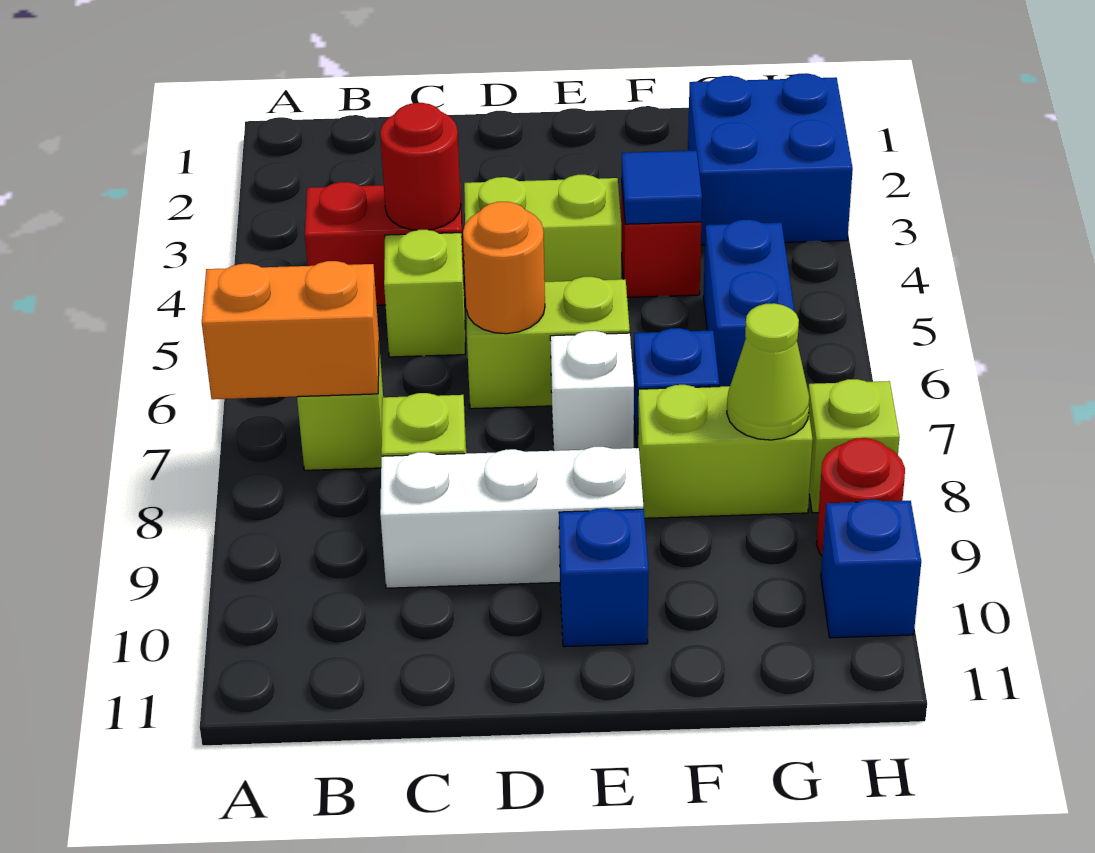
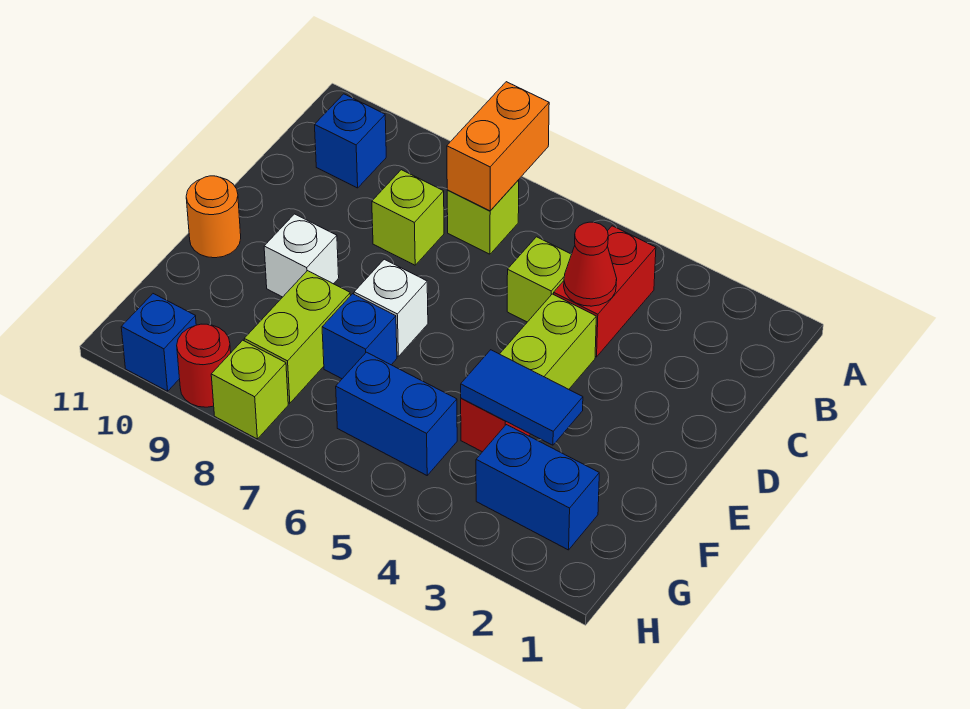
red 1x1 round brick [380,103,461,230] -> red 1x1 cone [564,222,617,306]
white 1x3 brick [380,447,643,588] -> white 1x1 brick [264,214,339,297]
lime 1x2 brick [466,277,630,409] -> none
orange 1x1 round brick [463,202,545,334] -> orange 1x1 round brick moved to [186,176,241,258]
blue 1x1 brick [559,508,649,647] -> blue 1x1 brick moved to [315,94,386,188]
blue 1x1 tile [621,151,702,224] -> blue 1x2 tile [461,350,583,445]
blue 2x2 brick [688,73,853,245] -> blue 1x2 brick [476,425,599,550]
lime 1x1 cone [727,303,809,440] -> none

